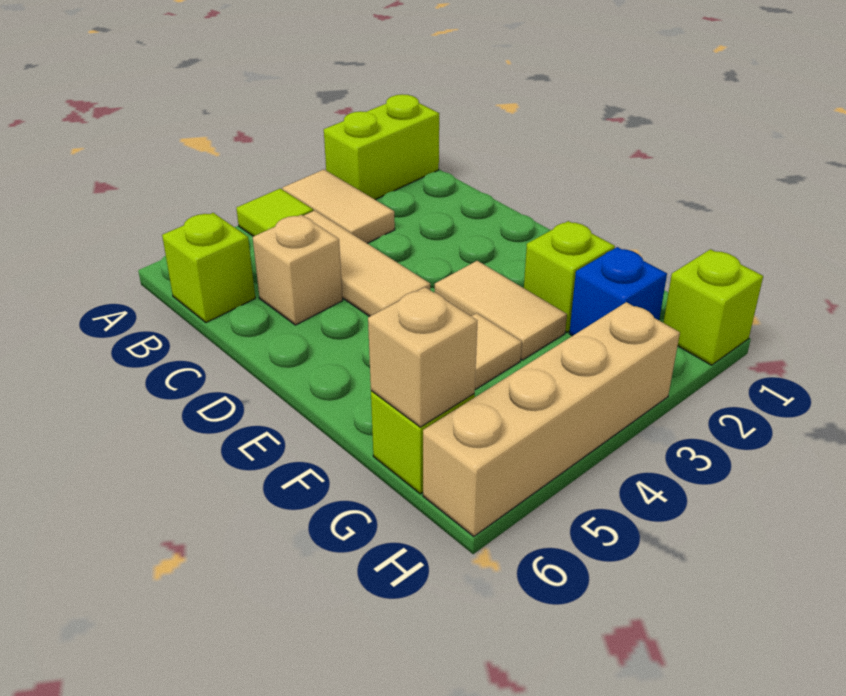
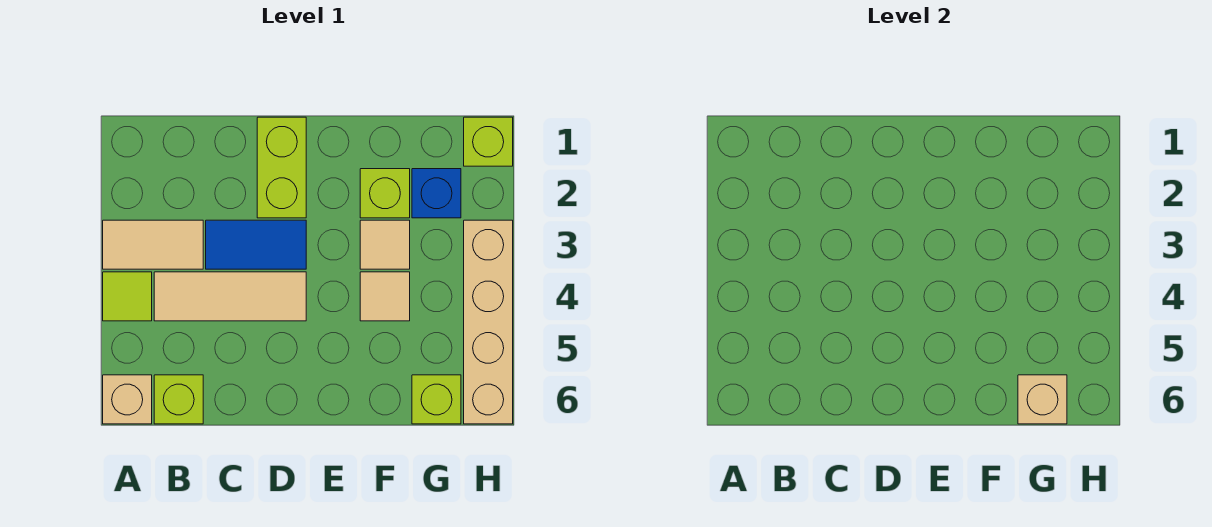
lime 1x2 brick [324,94,439,200] -> lime 1x2 brick moved to [257,117,306,218]
none -> blue 1x2 tile [206,220,306,269]
tan 1x1 brick [253,215,343,325] -> tan 1x1 brick moved to [103,375,152,424]
tan 1x2 tile [434,261,567,360] -> tan 1x1 tile [360,220,410,269]

